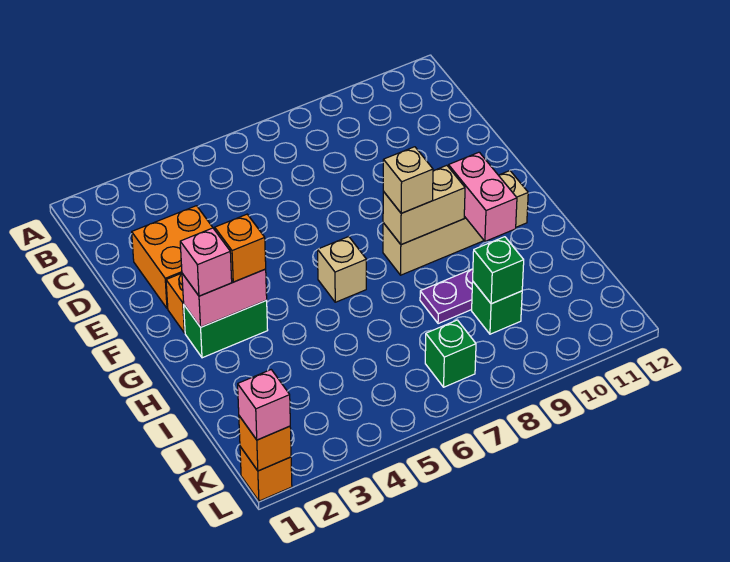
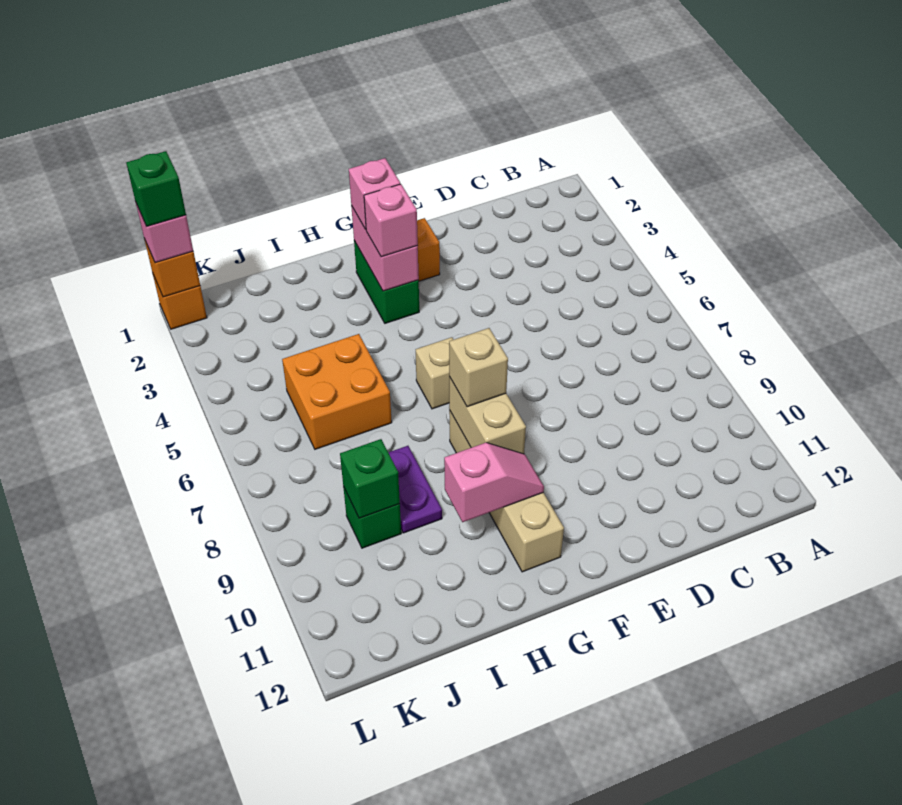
orange 2x2 brick [132,206,213,309] -> orange 2x2 brick moved to [282,334,392,449]
orange 1x1 brick [215,214,266,282] -> pink 1x1 brick [364,184,418,257]
pink 1x2 brick [449,152,517,241] -> pink 1x2 slope [444,443,544,522]
green 1x1 brick [425,320,476,387] -> green 1x1 brick moved to [126,151,186,226]

